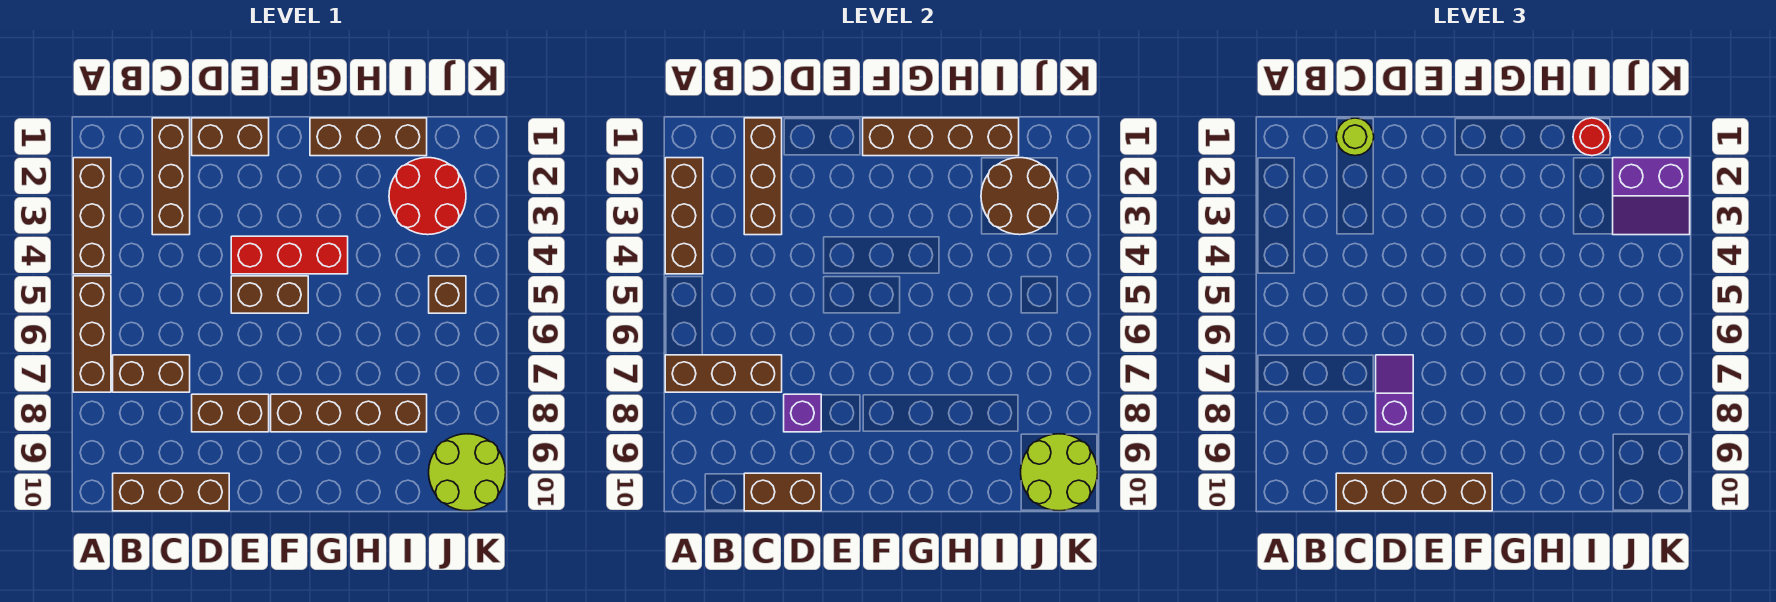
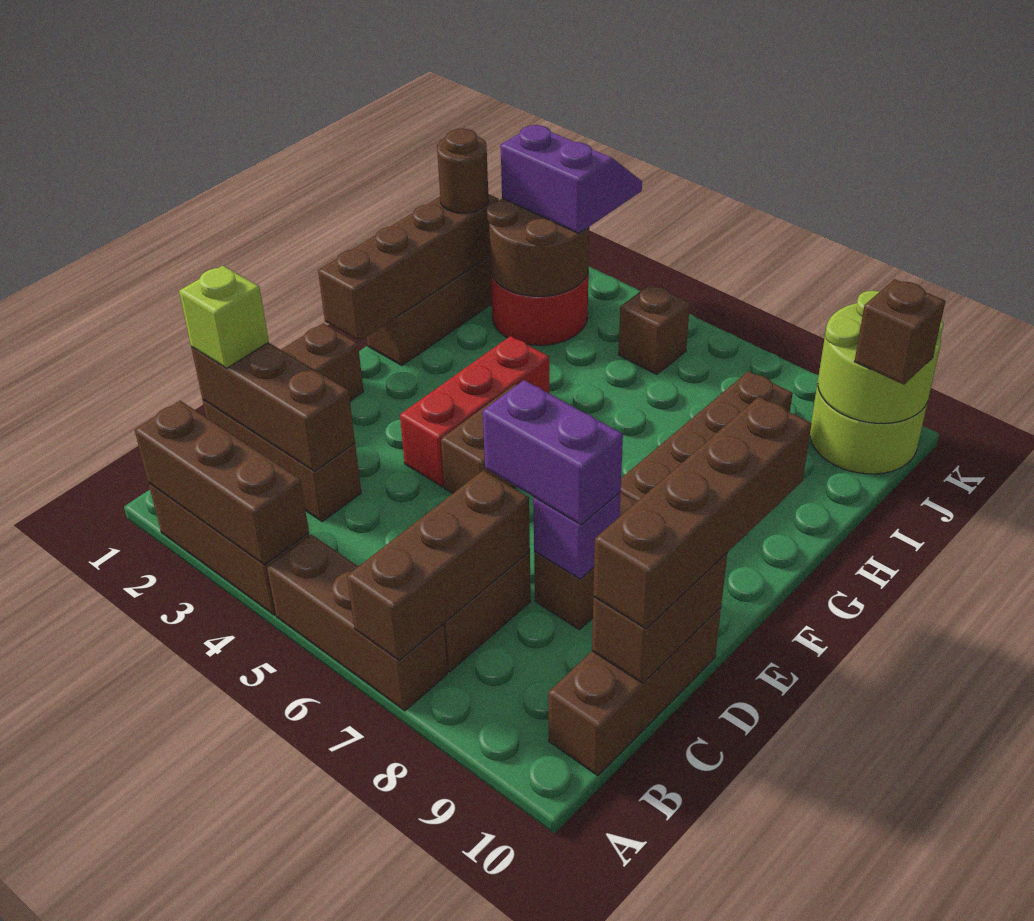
lime 1x1 round brick [1336,118,1374,156] -> lime 1x1 brick [179,266,269,368]
purple 1x2 slope [1376,355,1413,432] -> purple 1x2 brick [483,380,623,525]
red 1x1 round brick [1573,118,1611,156] -> brown 1x1 round brick [437,129,489,213]
purple 2x2 slope [1613,158,1690,235] -> purple 2x2 slope turned to [501,125,642,233]
none -> brown 1x1 brick [854,279,945,385]

